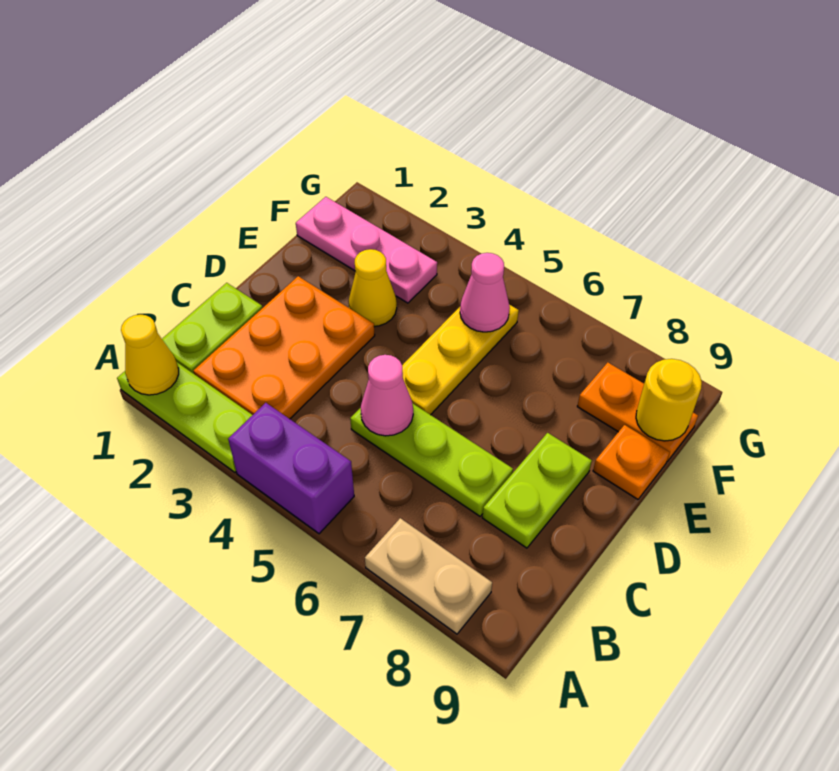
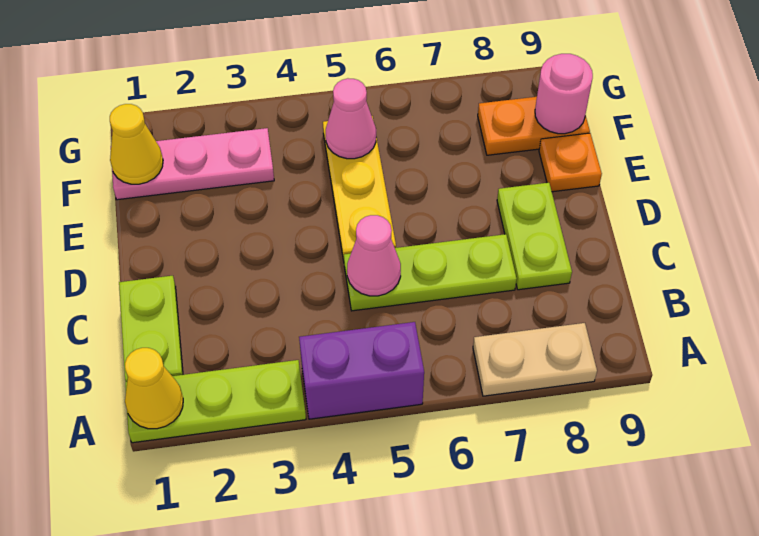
orange 2x3 plate [193,276,375,419] -> none
yellow 1x1 cone [349,249,397,326] -> yellow 1x1 cone moved to [110,104,163,184]
yellow 1x1 round brick [636,359,702,441] -> pink 1x1 round brick [535,54,593,134]

